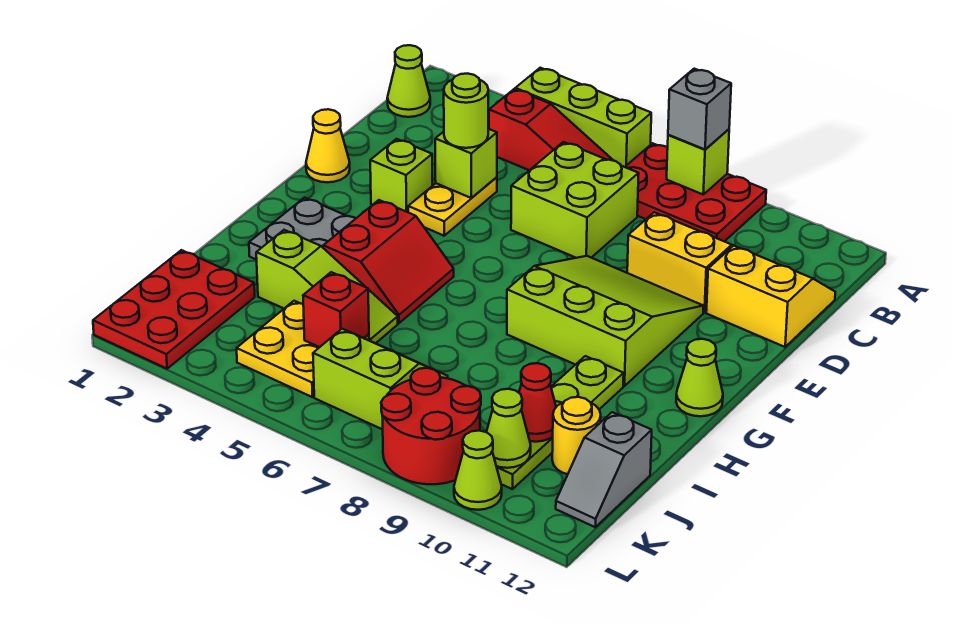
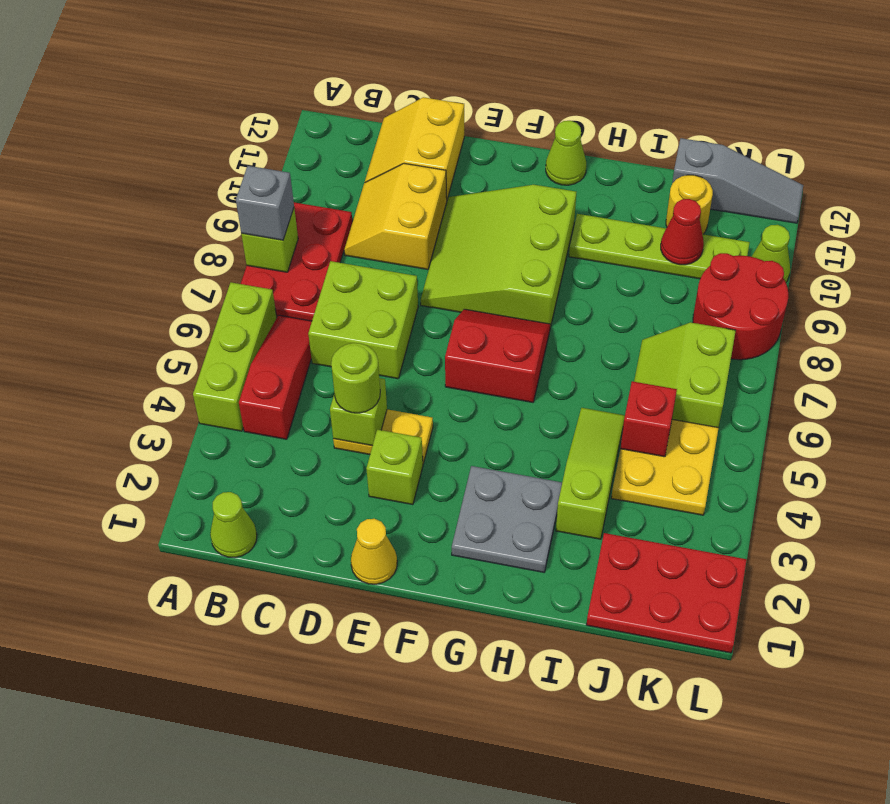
red 2x2 slope [323,200,454,323] -> red 2x2 slope moved to [445,309,550,402]
grey 1x2 slope [556,412,652,527] -> grey 1x3 slope [672,138,803,223]
lime 1x1 cone [487,389,531,468] -> none

